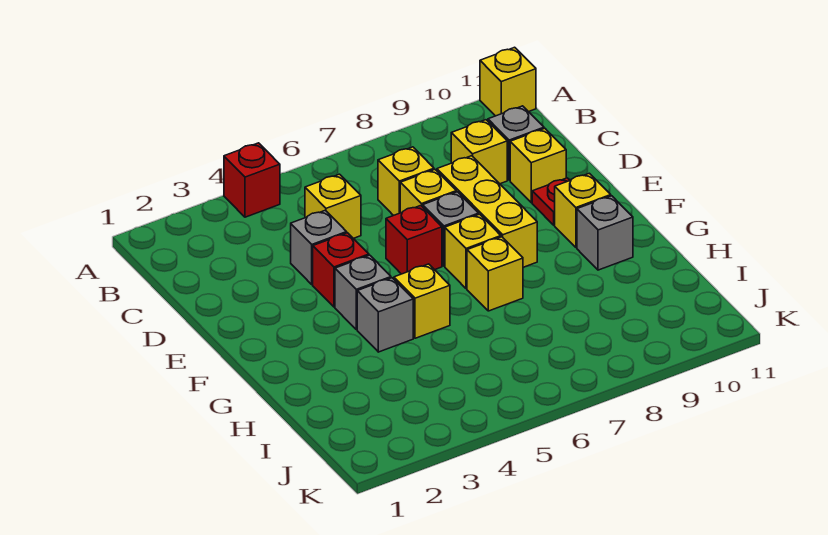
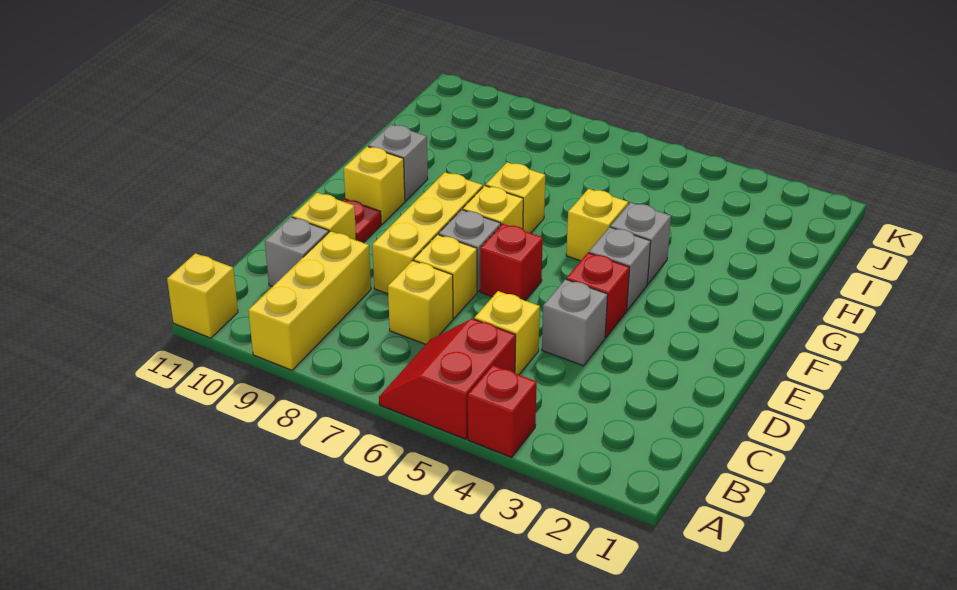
none -> red 2x2 slope [379,319,516,439]
yellow 1x1 brick [451,120,507,184] -> yellow 1x3 brick [248,231,371,370]

